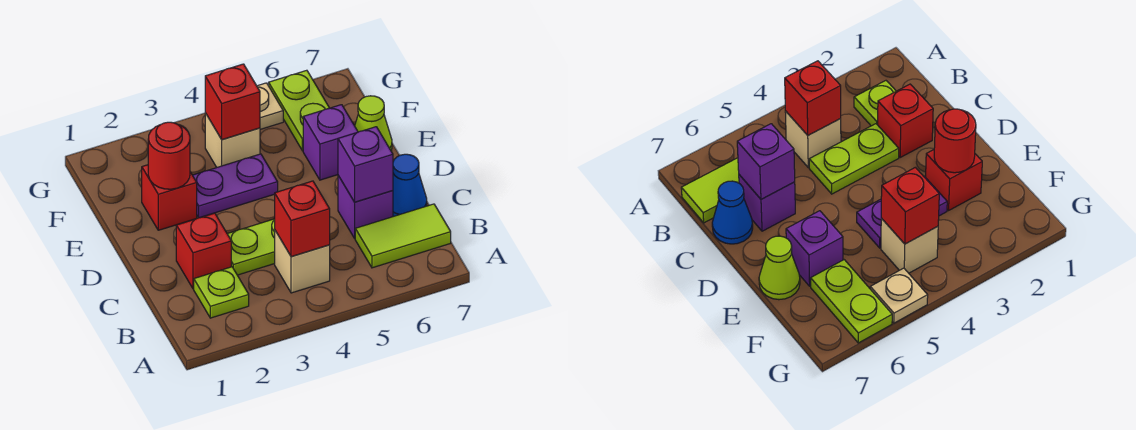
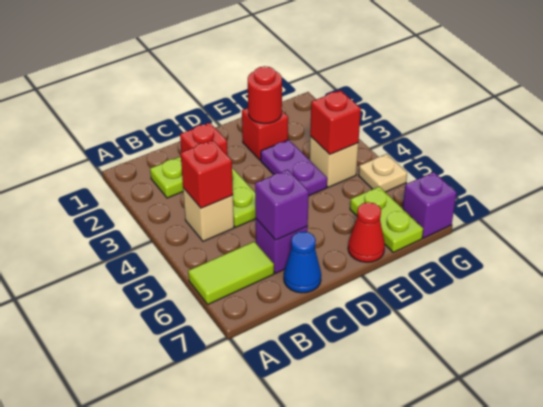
lime 1x2 tile [355,204,451,268] -> lime 1x2 tile turned to [188,242,274,304]
purple 1x1 brick [303,105,358,180] -> purple 1x1 brick moved to [403,172,457,238]
lime 1x1 cone [355,96,392,151] -> red 1x1 cone [348,202,385,262]
lime 1x2 plate [269,70,329,151] -> lime 1x2 plate turned to [350,187,423,252]

